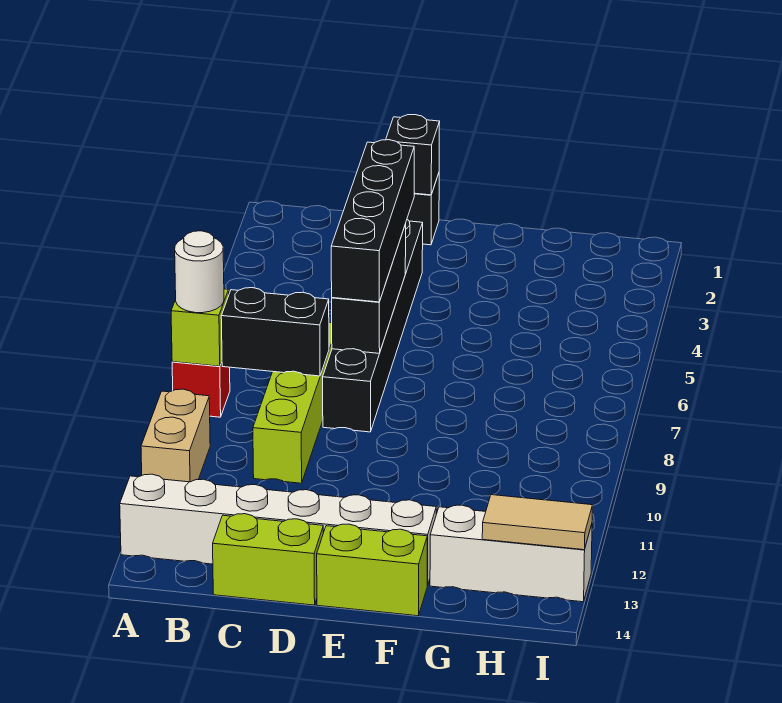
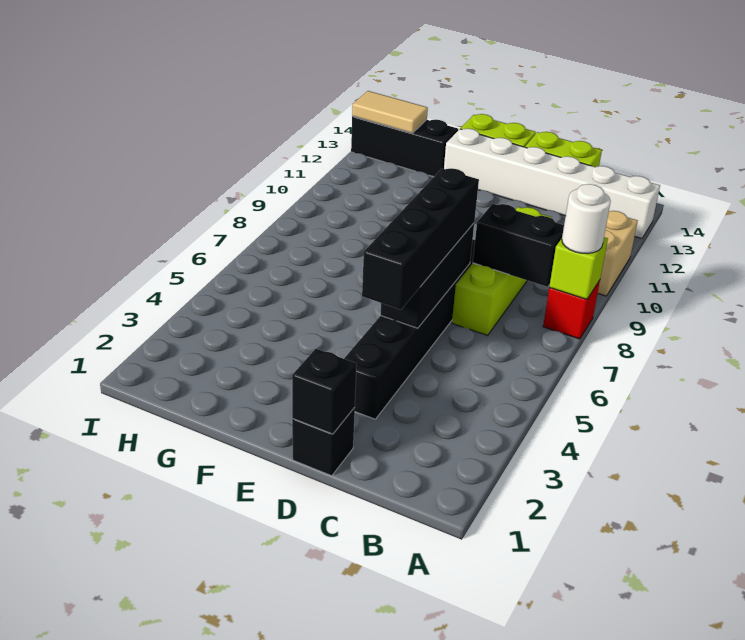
white 1x3 brick [430,505,592,602] -> black 1x3 brick [351,116,458,177]

